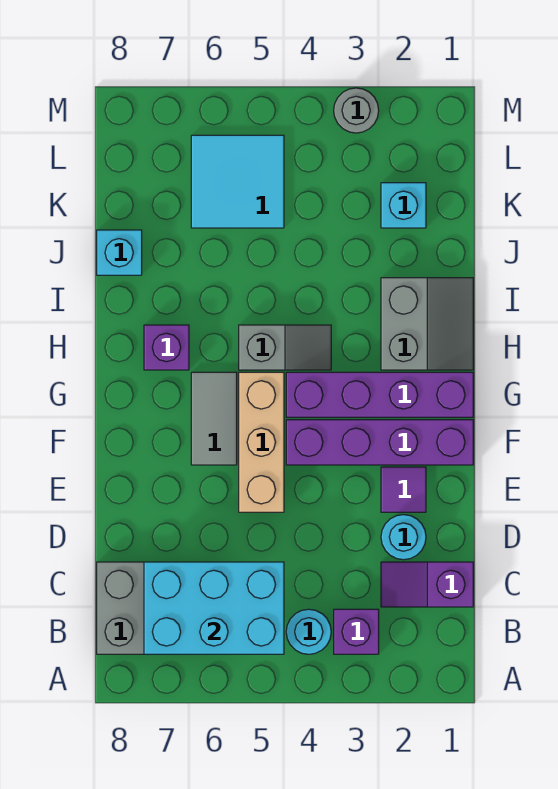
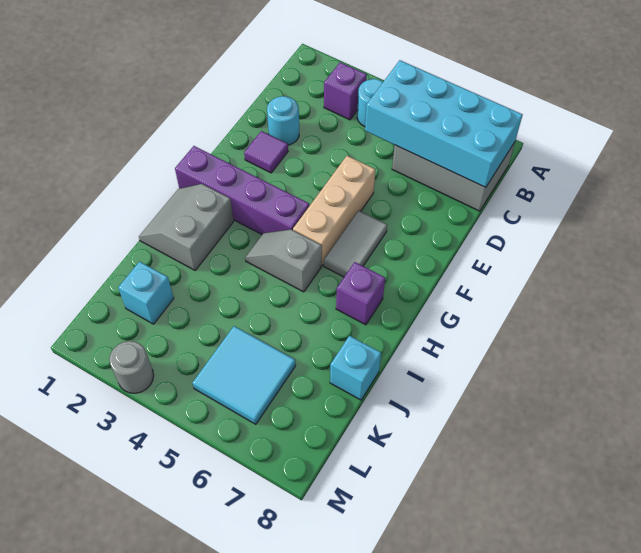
cyan 2x3 brick [144,562,284,654] -> cyan 2x4 brick [365,60,523,188]
purple 1x2 slope [381,562,473,607] -> none
purple 1x4 brick [286,420,473,465] -> none

